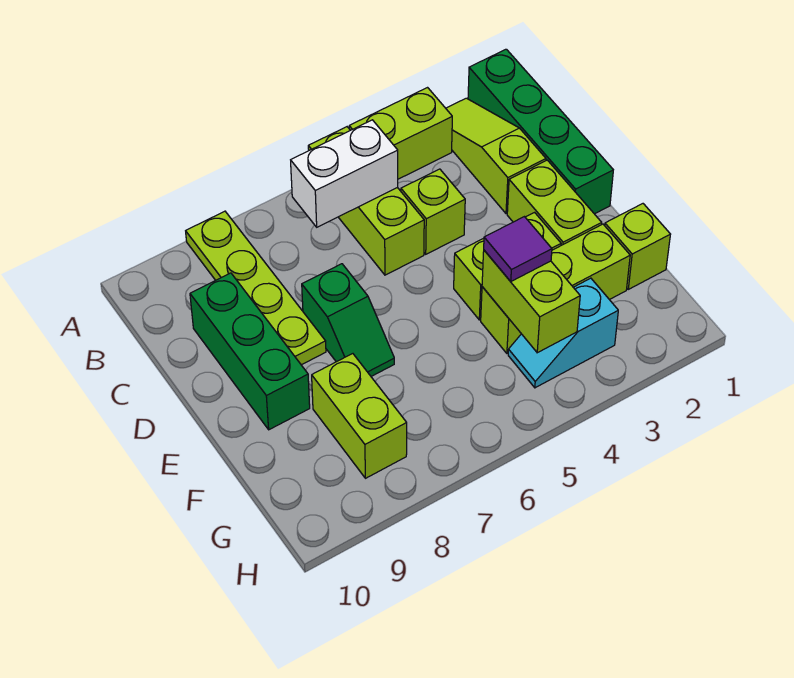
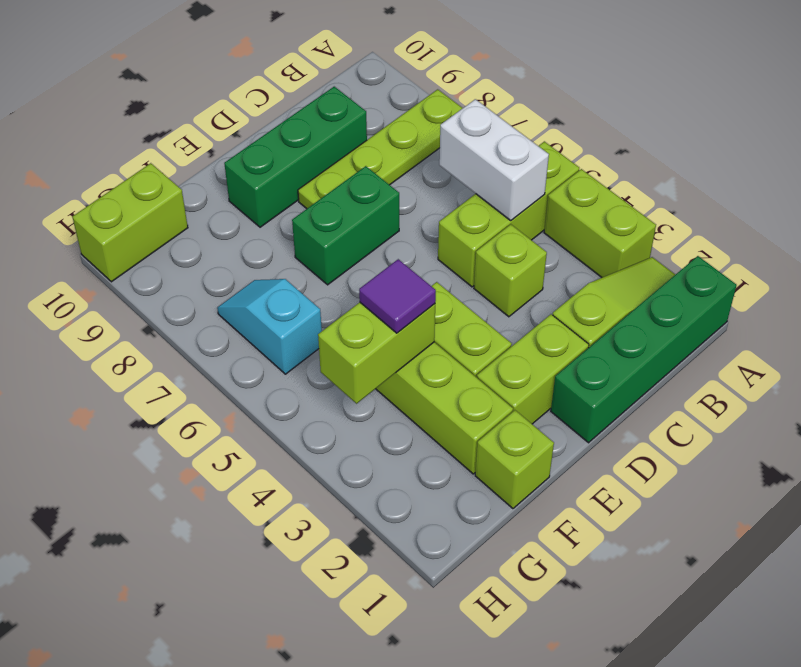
green 1x2 slope [302,264,394,376] -> green 1x2 brick [292,166,399,285]
lime 1x2 brick [312,354,407,478] -> lime 1x2 brick moved to [72,163,188,282]
cyan 1x2 slope [508,278,618,388] -> cyan 1x2 slope moved to [217,279,322,374]

